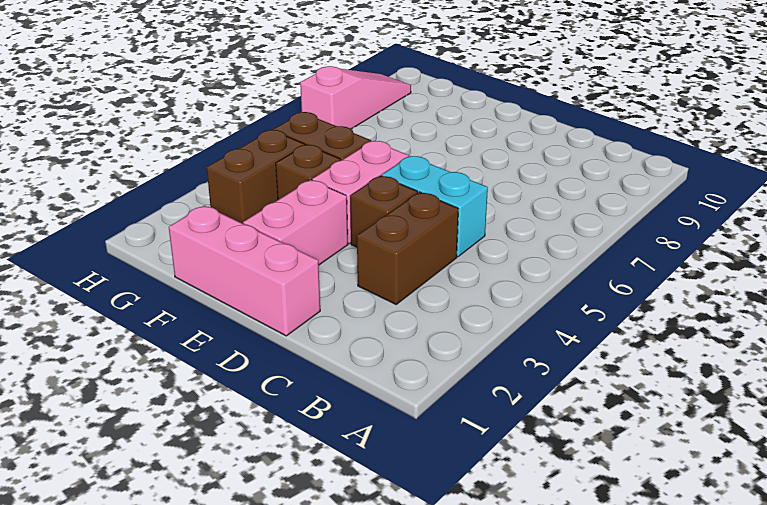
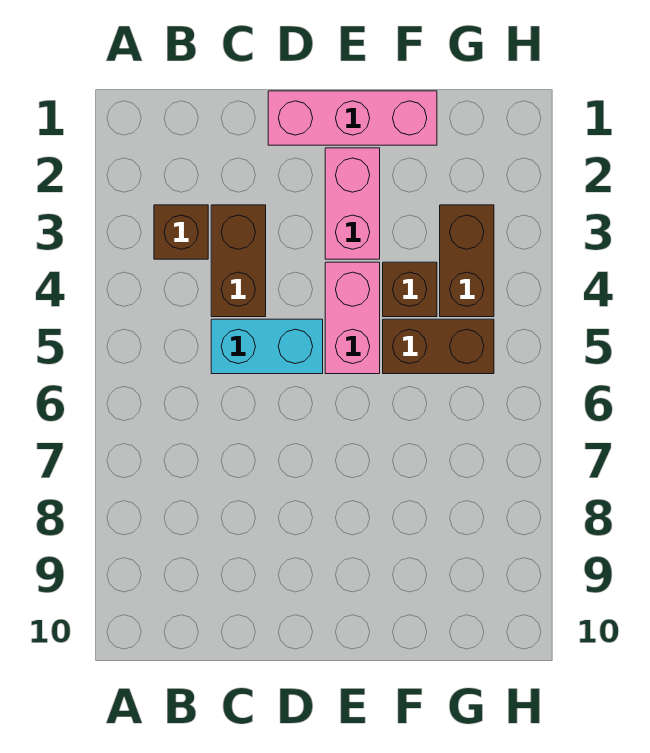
brown 1x1 brick [350,176,418,247] -> brown 1x1 brick moved to [154,205,208,259]
pink 1x3 slope [300,66,411,129] -> none

